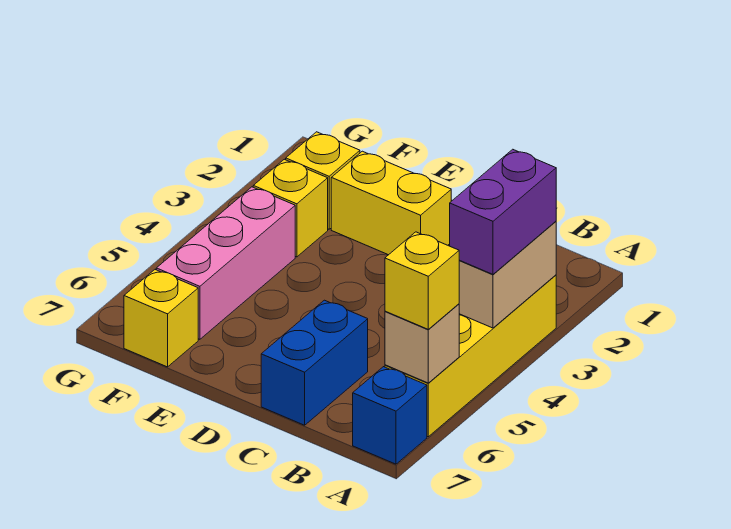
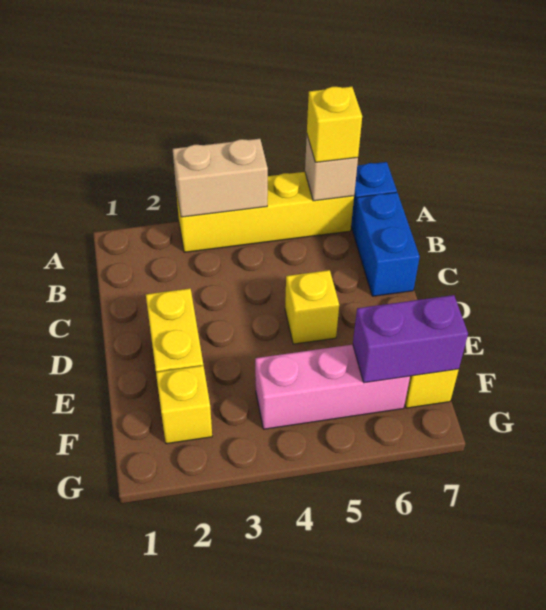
purple 1x2 brick [450,149,556,274] -> purple 1x2 brick moved to [353,295,468,383]
blue 1x2 brick [261,300,368,425] -> blue 1x2 brick turned to [353,193,420,296]
yellow 1x1 brick [253,159,328,257] -> yellow 1x1 brick moved to [285,270,339,344]

